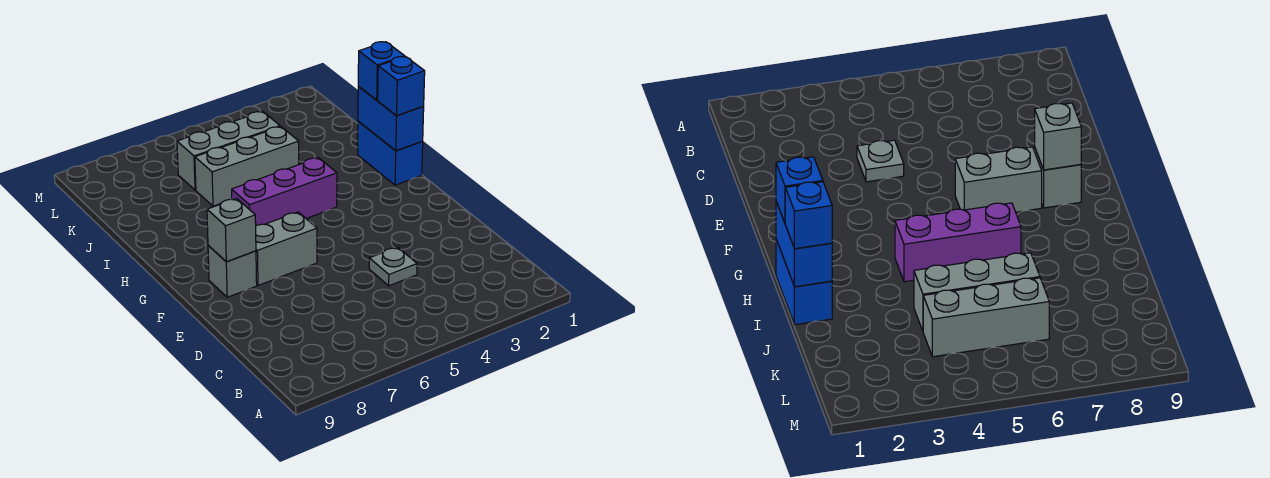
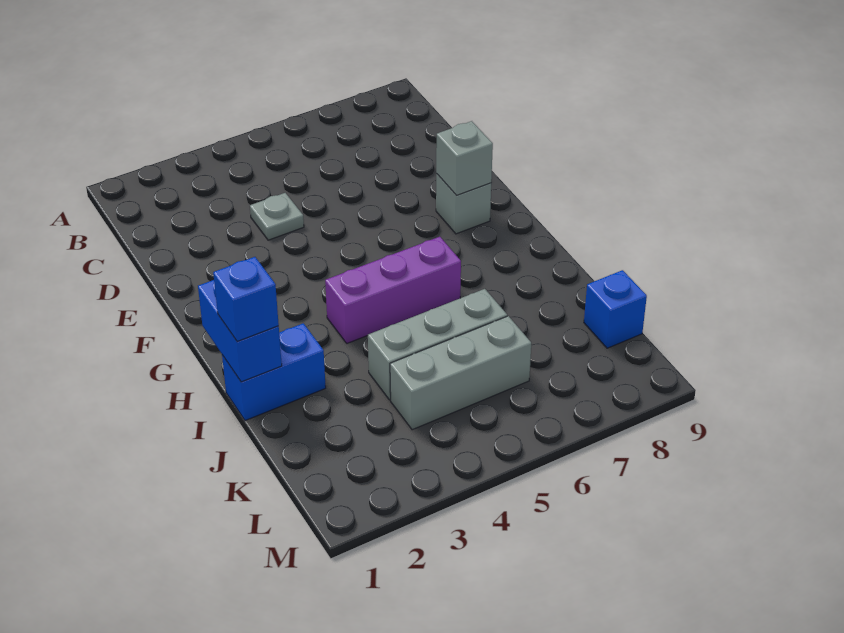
grey 1x2 brick [256,212,317,285] -> none
blue 1x2 brick [358,121,423,185] -> blue 1x2 brick turned to [222,323,326,421]
blue 1x1 brick [378,56,425,116] -> blue 1x1 brick moved to [584,270,647,348]

